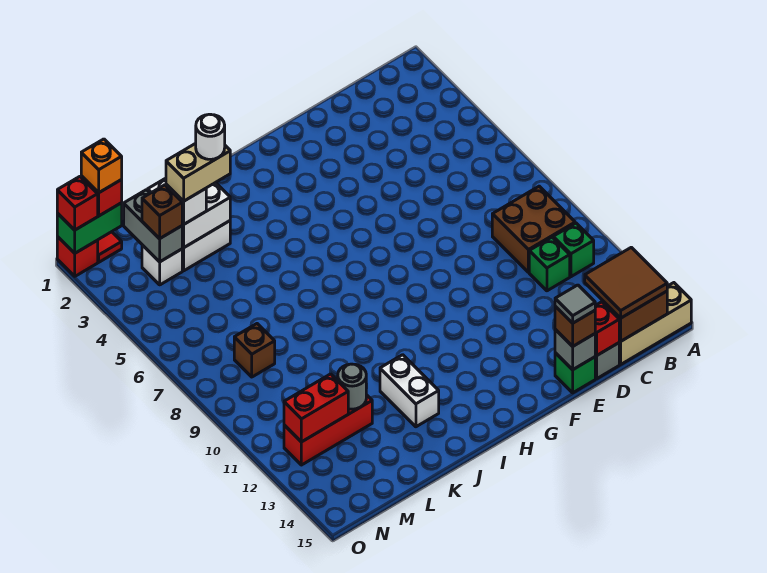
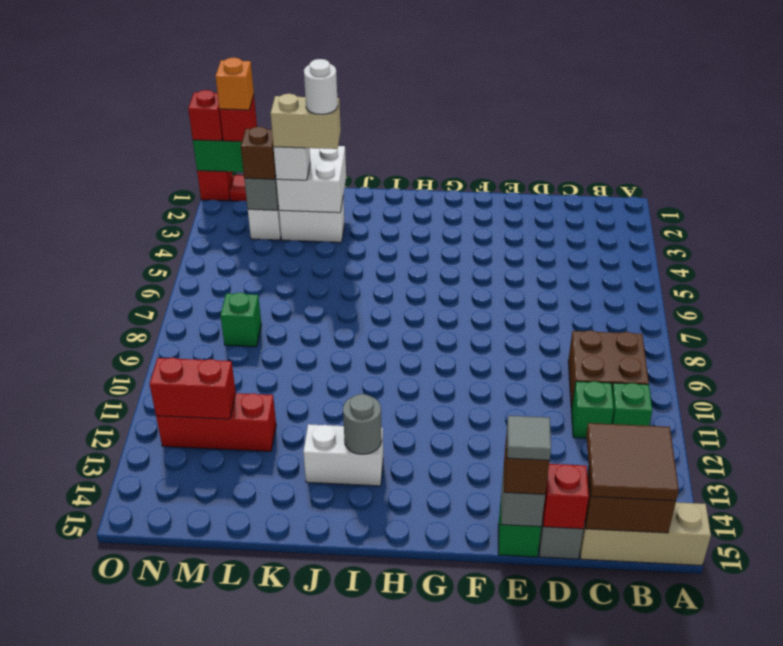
white 1x2 brick [380,355,439,427] -> white 1x2 brick turned to [303,424,383,486]
grey 1x1 round brick [338,364,366,409] -> grey 1x1 round brick moved to [343,394,382,454]
brown 1x1 brick [234,324,275,377] -> green 1x1 brick [220,293,262,347]

